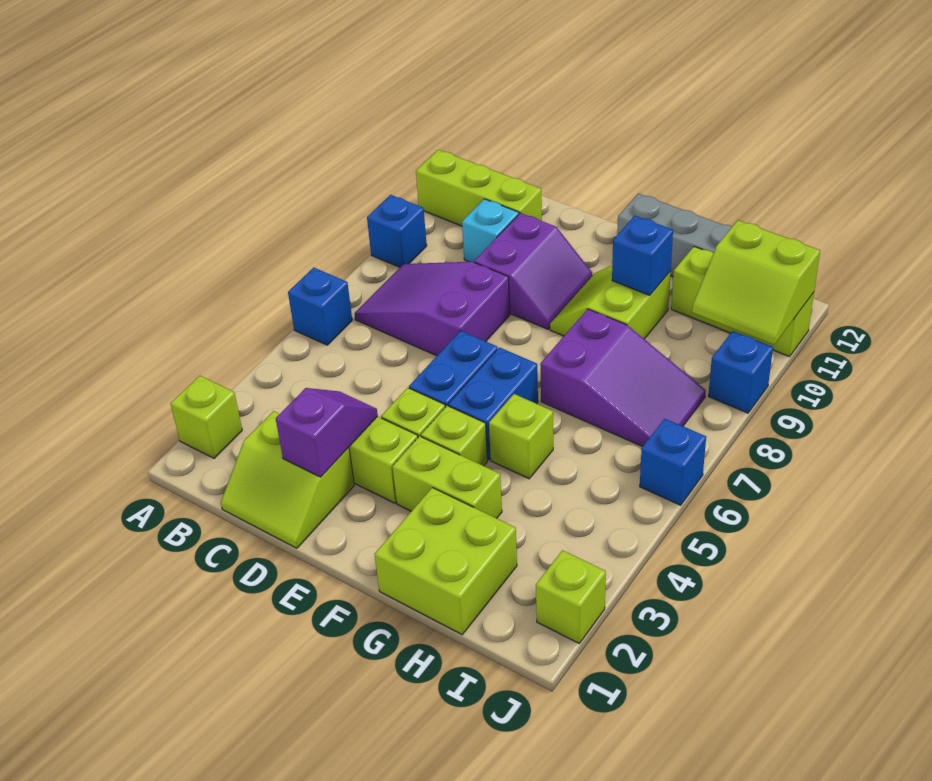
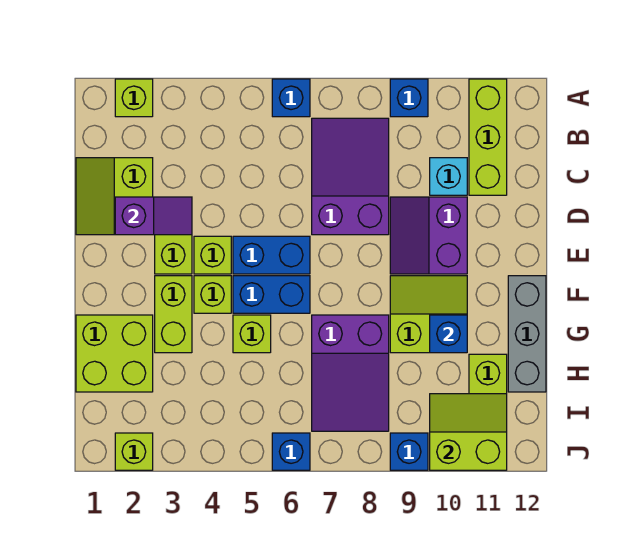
purple 2x2 slope [474,213,592,329] -> purple 2x2 slope turned to [390,197,467,274]
lime 2x2 slope [692,220,820,345] -> lime 2x2 slope turned to [430,394,507,470]

